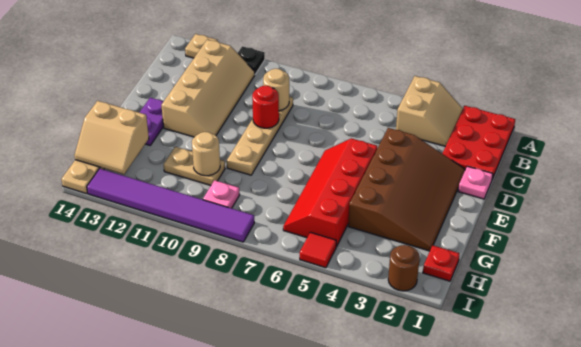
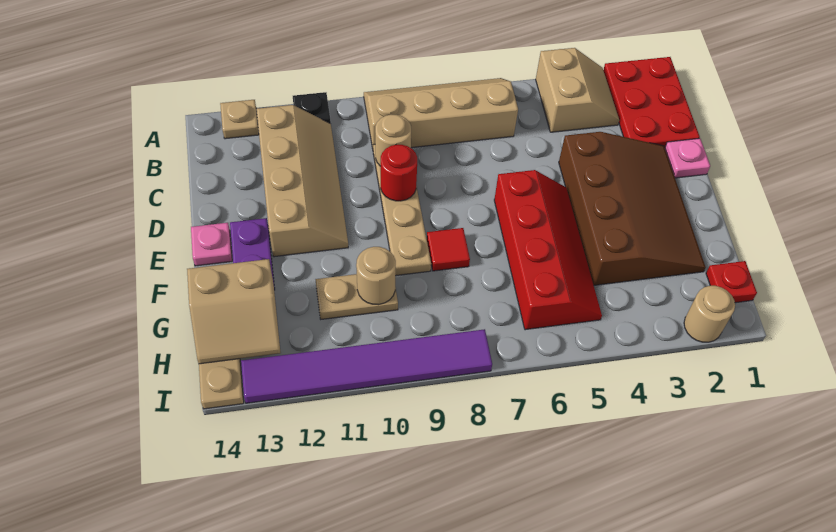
none -> tan 2x4 slope [364,78,518,149]
red 2x4 slope [283,138,377,246] -> red 2x4 slope turned to [494,170,602,330]
pink 1x1 plate [203,180,240,208] -> pink 1x1 plate moved to [191,223,232,266]
brown 1x1 round brick [388,245,420,291] -> tan 1x1 round brick [684,286,735,342]
red 1x1 tile [300,232,337,268] -> red 1x1 tile moved to [427,228,470,271]

